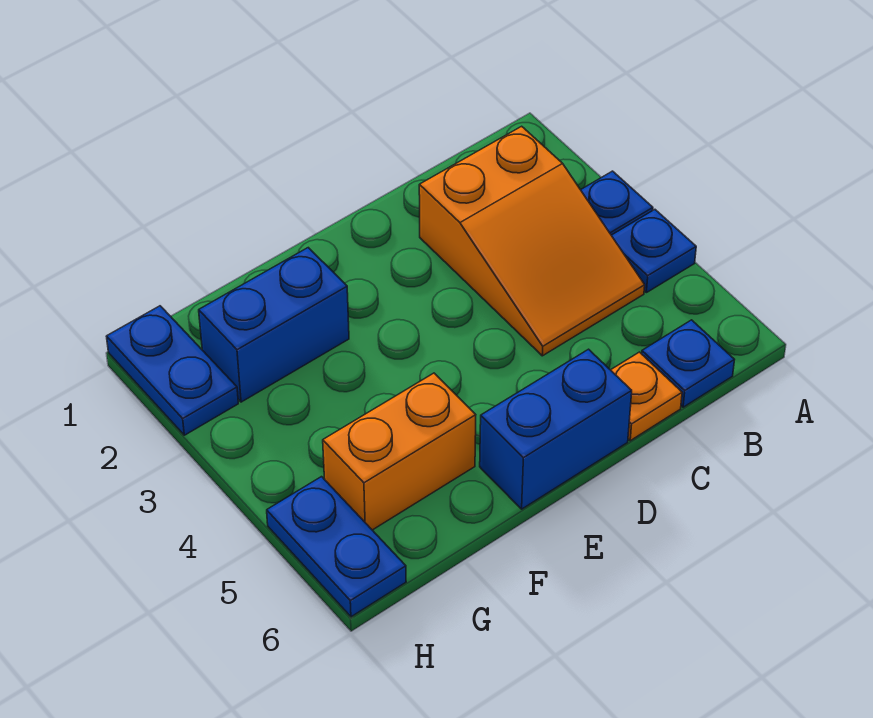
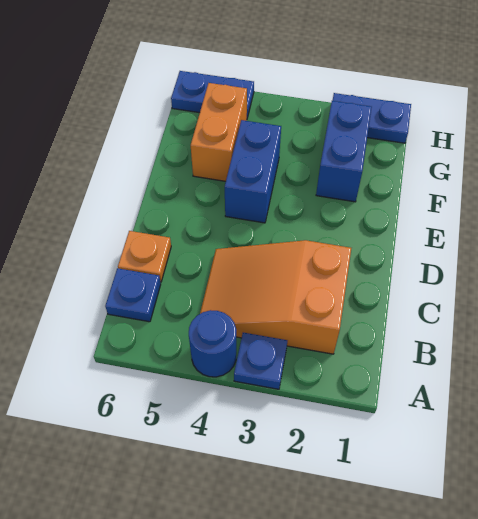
blue 1x1 plate [611,210,696,293] -> blue 1x1 round brick [189,310,236,377]
blue 1x2 brick [480,349,632,509] -> blue 1x2 brick moved to [225,120,281,223]

